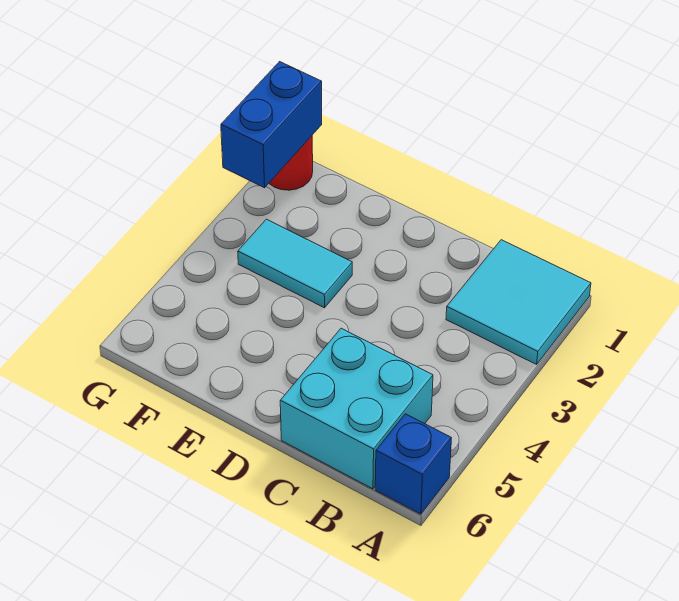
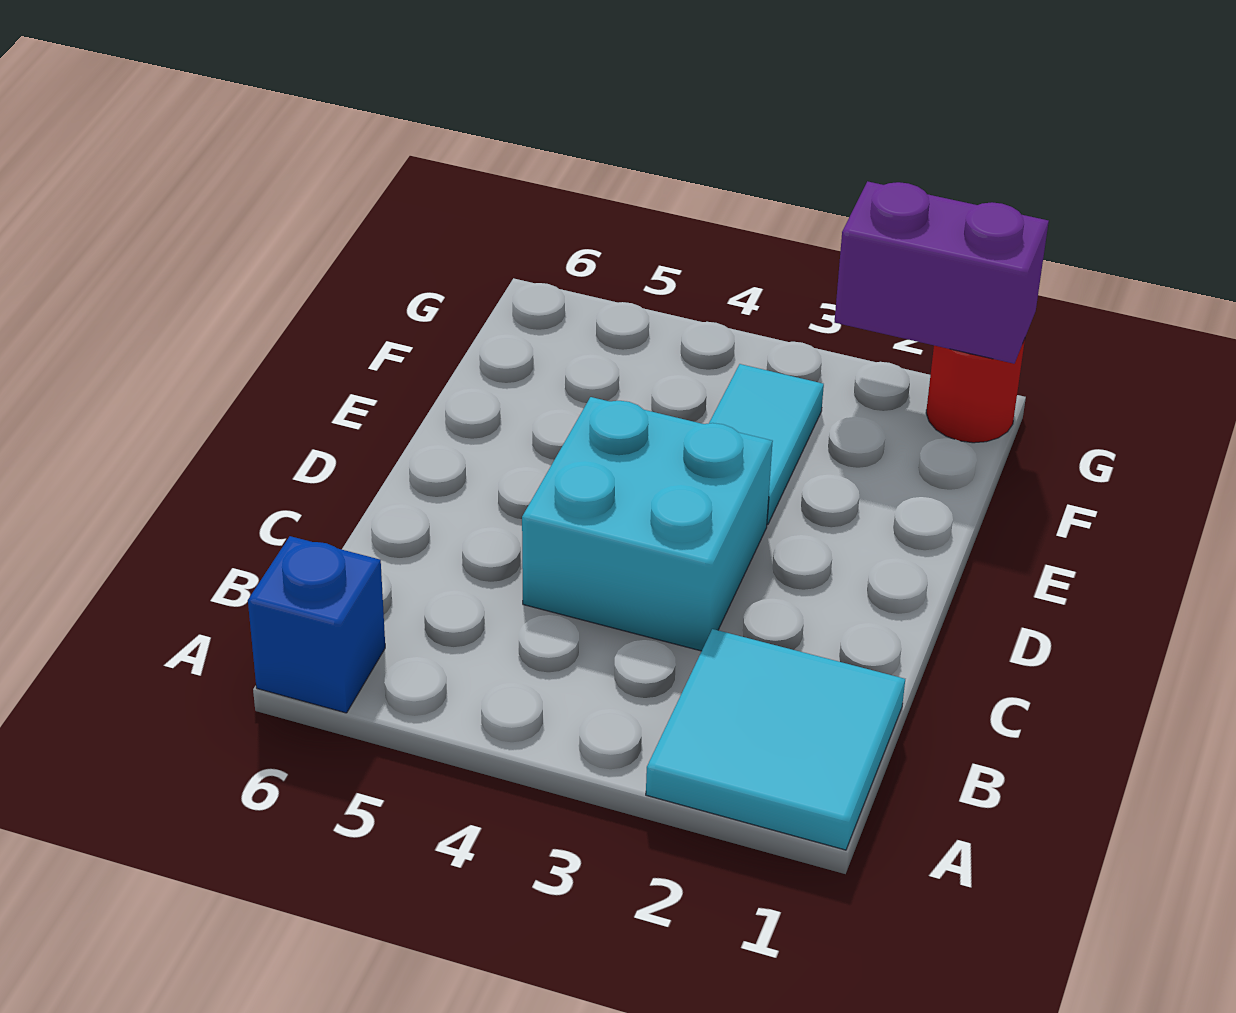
cyan 2x2 brick [280,328,433,489] -> cyan 2x2 brick moved to [522,397,773,651]
blue 1x2 brick [221,62,322,188] -> purple 1x2 brick [835,181,1049,364]

